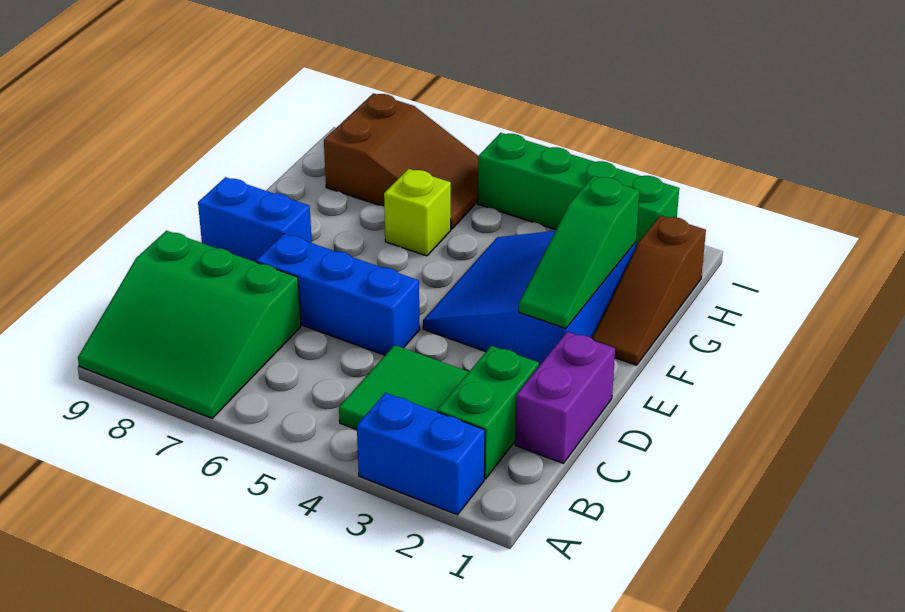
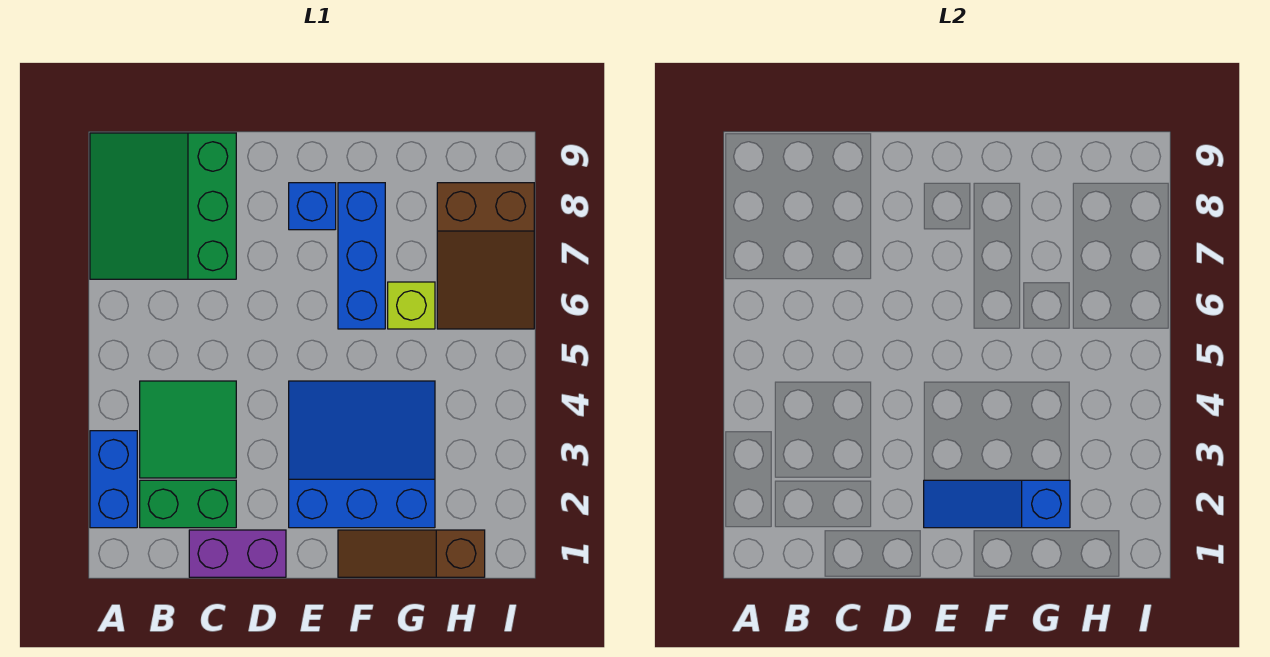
blue 1x3 brick [256,234,420,355] -> blue 1x3 brick moved to [338,183,385,329]
green 1x3 slope [519,176,639,328] -> blue 1x3 slope [924,480,1070,528]
blue 1x2 brick [198,177,312,262] -> blue 1x1 brick [289,183,336,230]
green 1x4 brick [478,133,679,247] -> none

